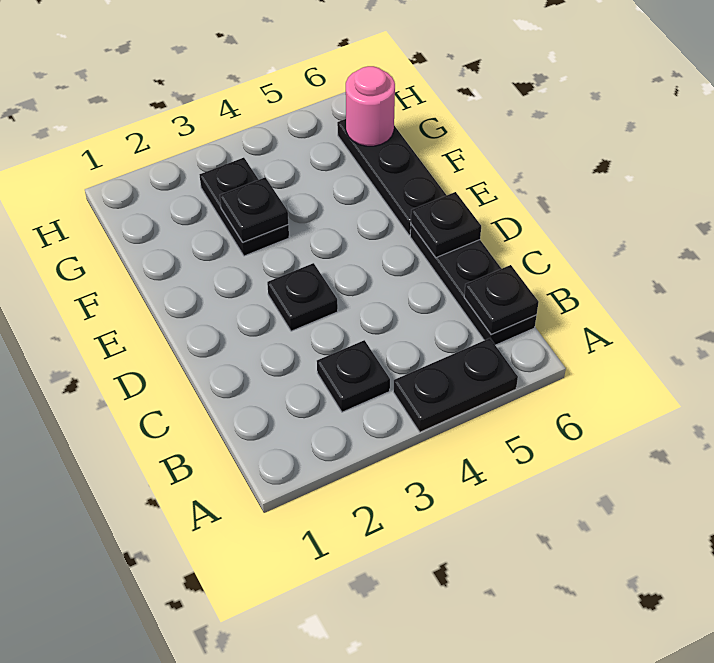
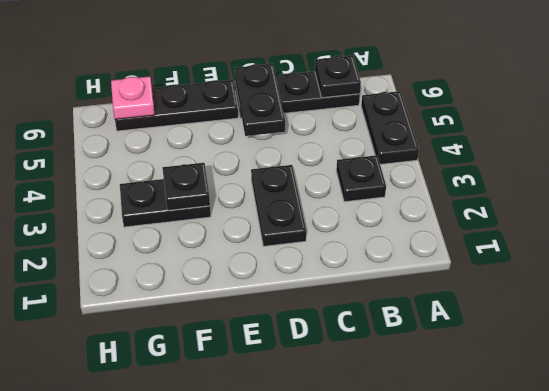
black 1x1 plate [267,263,338,331] -> black 1x2 plate [251,165,306,246]
black 1x1 plate [411,192,481,258] -> black 1x2 plate [234,64,285,136]
pink 1x1 round brick [346,66,395,146] -> pink 1x1 plate [111,76,155,119]

